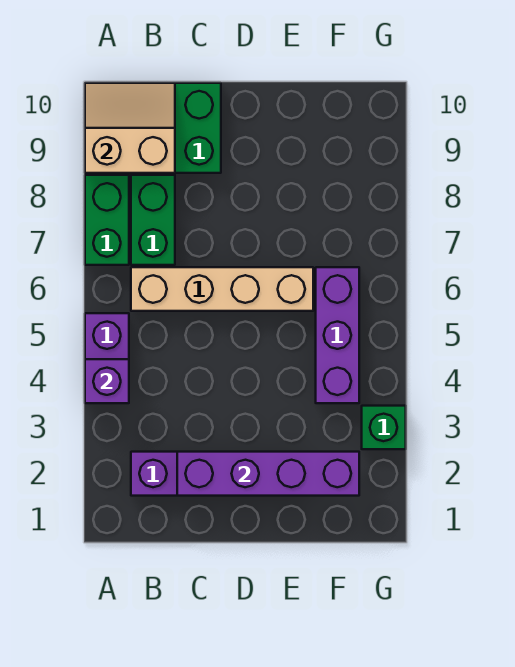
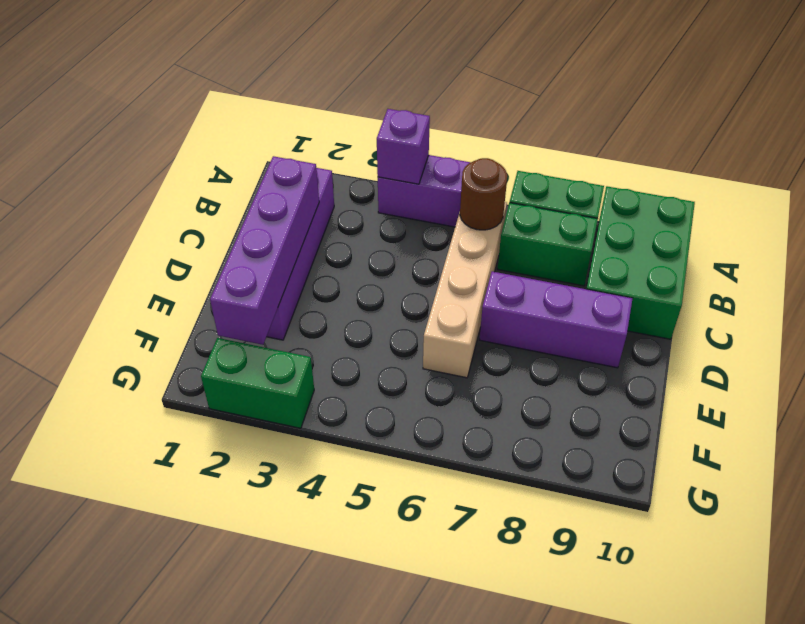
tan 2x2 slope [85,83,175,173] -> none
none -> brown 1x1 round brick [460,158,507,230]
purple 1x3 brick [316,267,359,403] -> purple 1x3 brick moved to [479,272,633,368]
green 1x1 brick [362,406,406,449] -> green 1x2 brick [201,338,314,428]

